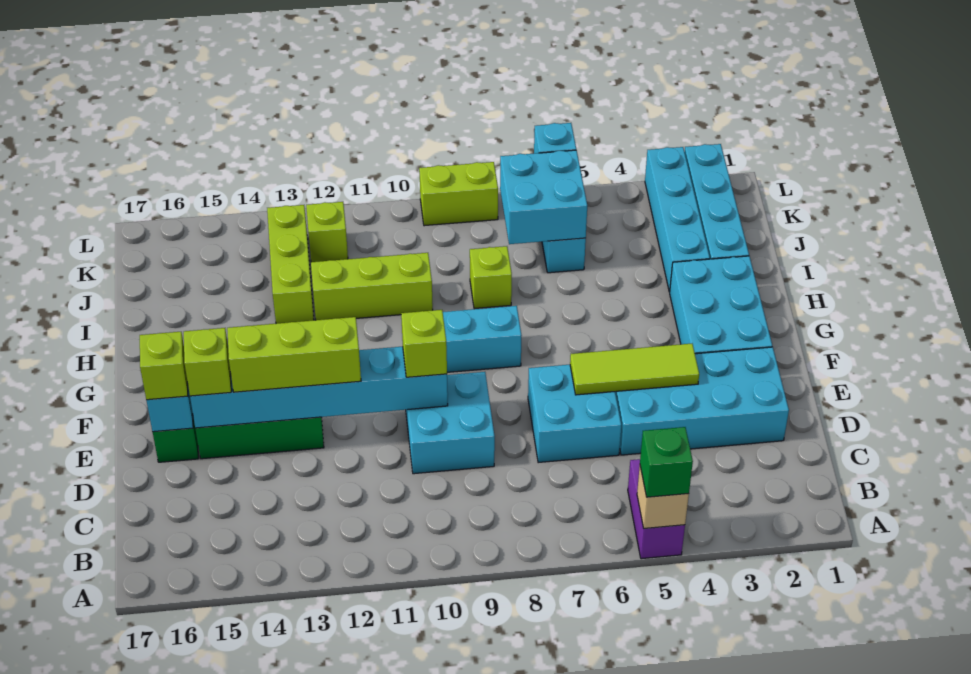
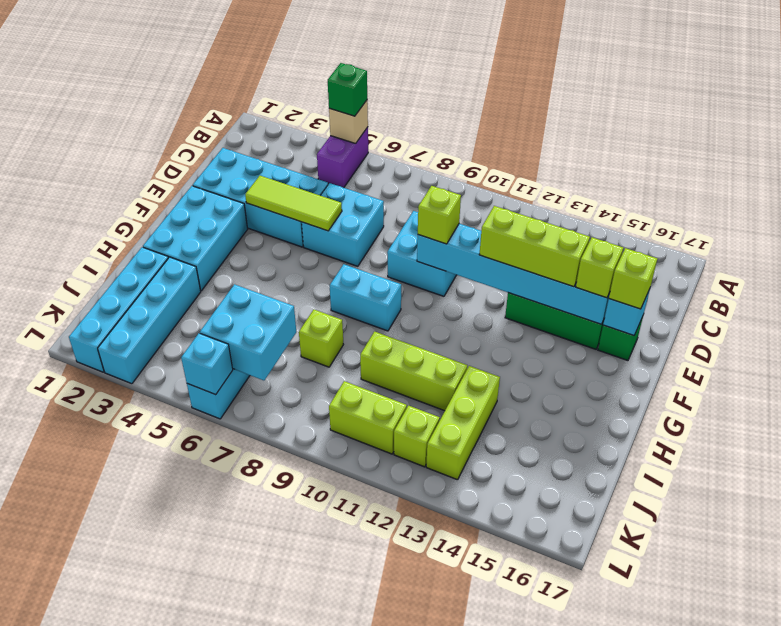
lime 1x2 brick [419,162,498,226] -> lime 1x2 brick moved to [329,381,407,454]

